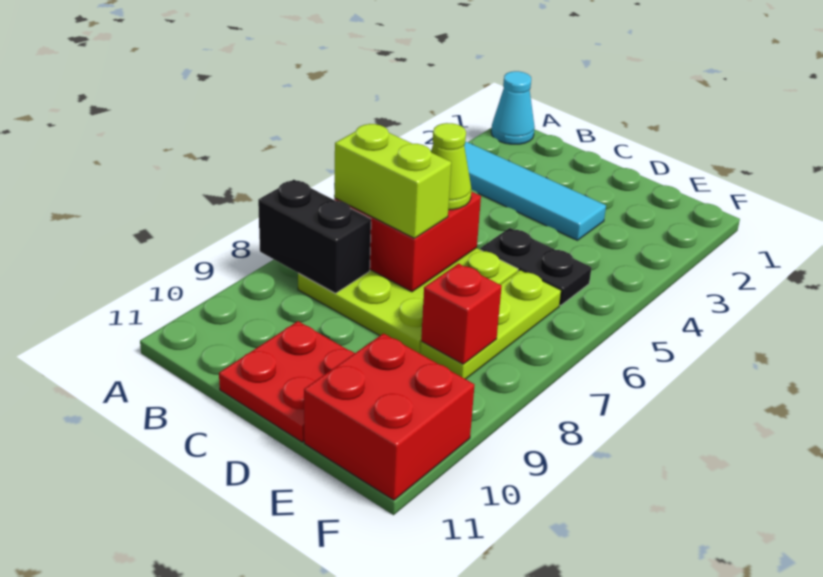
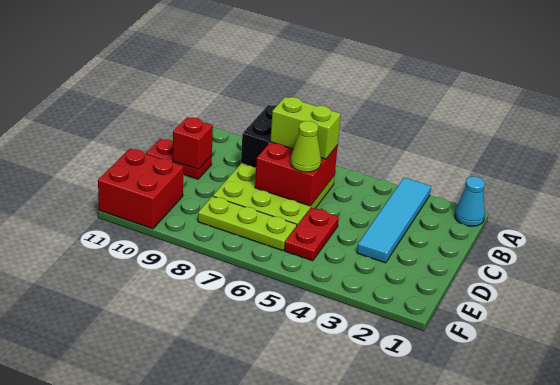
lime 1x2 brick [334,124,451,238] -> lime 1x2 brick turned to [270,97,341,159]
red 2x2 plate [219,321,355,442] -> red 1x2 plate [146,139,212,179]
black 1x2 plate [480,228,591,305] -> red 1x2 plate [285,208,339,261]
red 1x1 brick [421,264,502,364] -> red 1x1 brick moved to [173,117,213,169]

